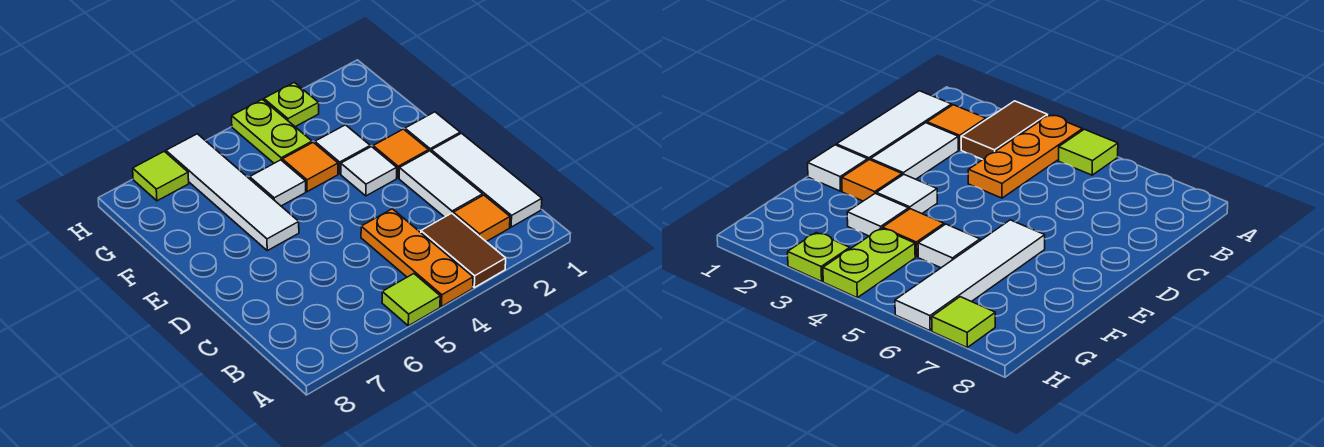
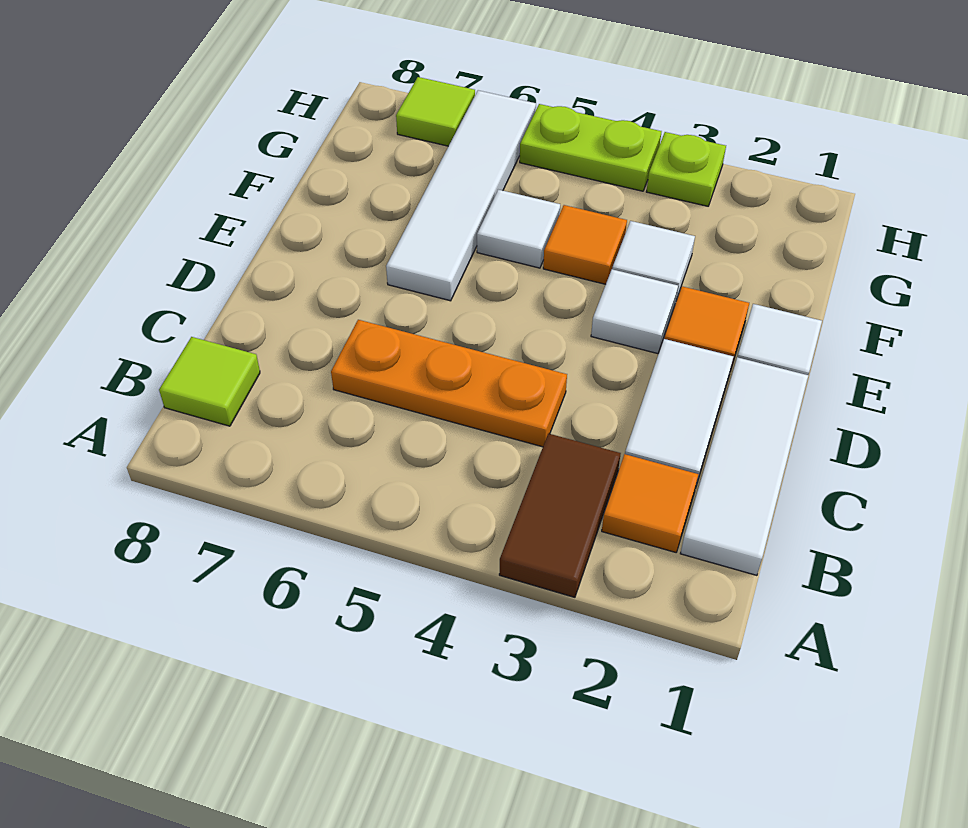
orange 1x3 plate [361,209,473,306] -> orange 1x3 plate turned to [331,320,567,447]
lime 1x1 tile [382,274,440,326] -> lime 1x1 tile moved to [159,337,260,426]
lime 1x2 plate [232,99,312,163] -> lime 1x2 plate turned to [520,104,662,191]

